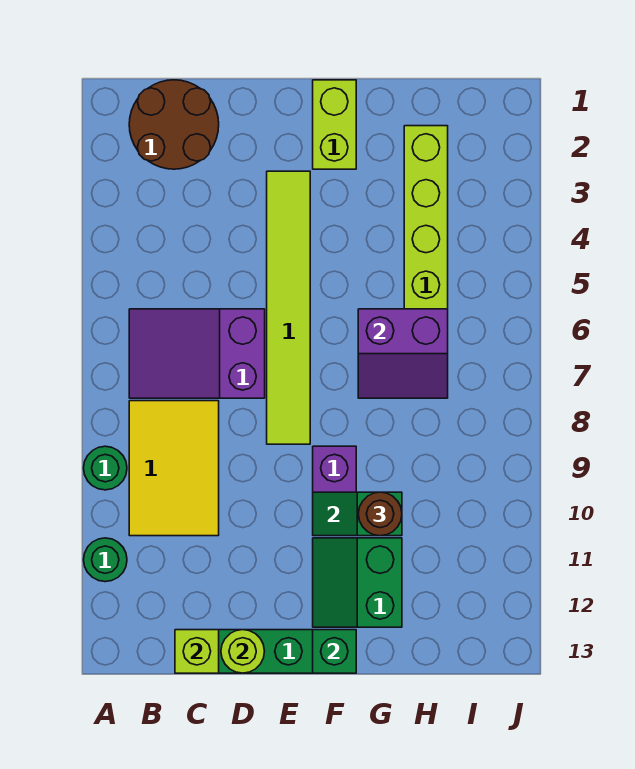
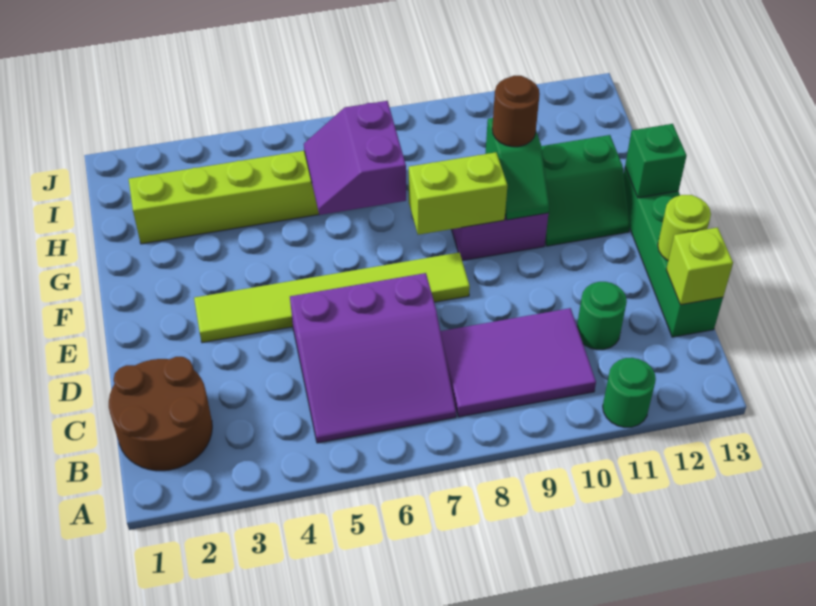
green 1x1 round brick [84,446,127,490] -> green 1x1 round brick moved to [577,282,627,350]
purple 2x3 slope [129,309,265,398] -> purple 3x3 slope [290,273,456,443]
yellow 2x3 tile [129,401,219,536] -> purple 2x3 tile [441,308,596,417]
lime 1x2 brick [313,80,356,169] -> lime 1x2 brick moved to [409,152,507,235]
purple 2x2 slope [358,309,448,398] -> purple 2x2 slope turned to [304,101,406,215]

